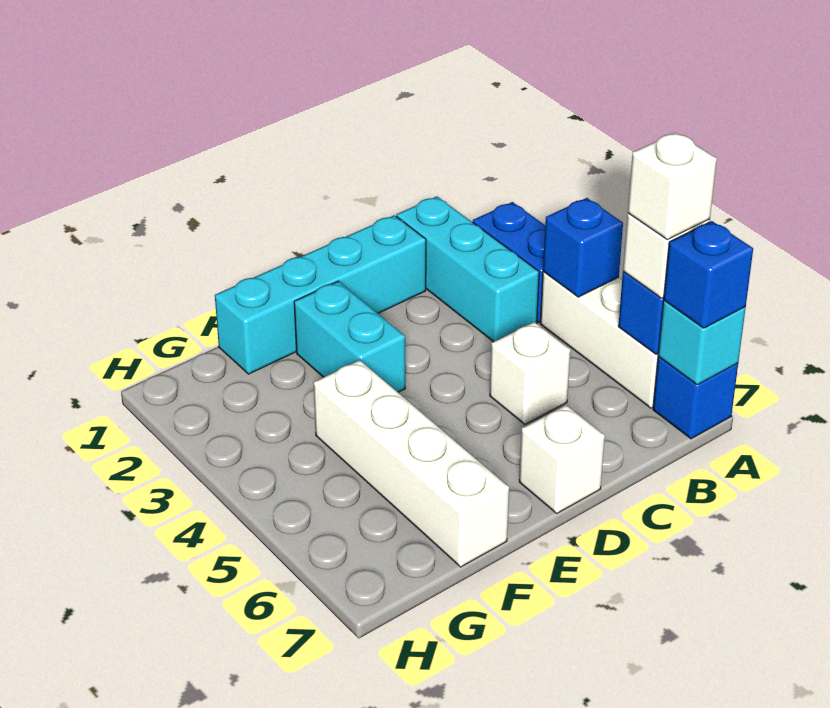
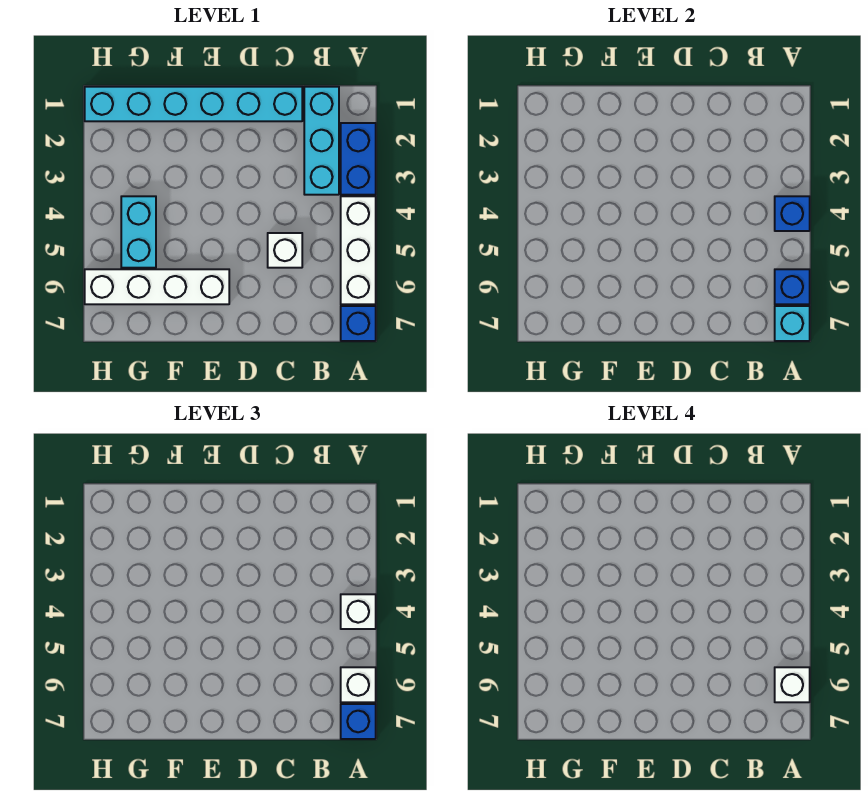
cyan 1x4 brick [215,215,426,374] -> cyan 1x6 brick [85,87,302,121]
white 1x1 brick [519,405,605,513] -> white 1x1 brick moved to [341,594,376,629]
cyan 1x2 brick [294,281,405,392] -> cyan 1x2 brick moved to [121,196,156,268]
white 1x4 brick [314,360,509,567] -> white 1x4 brick turned to [85,269,229,304]

